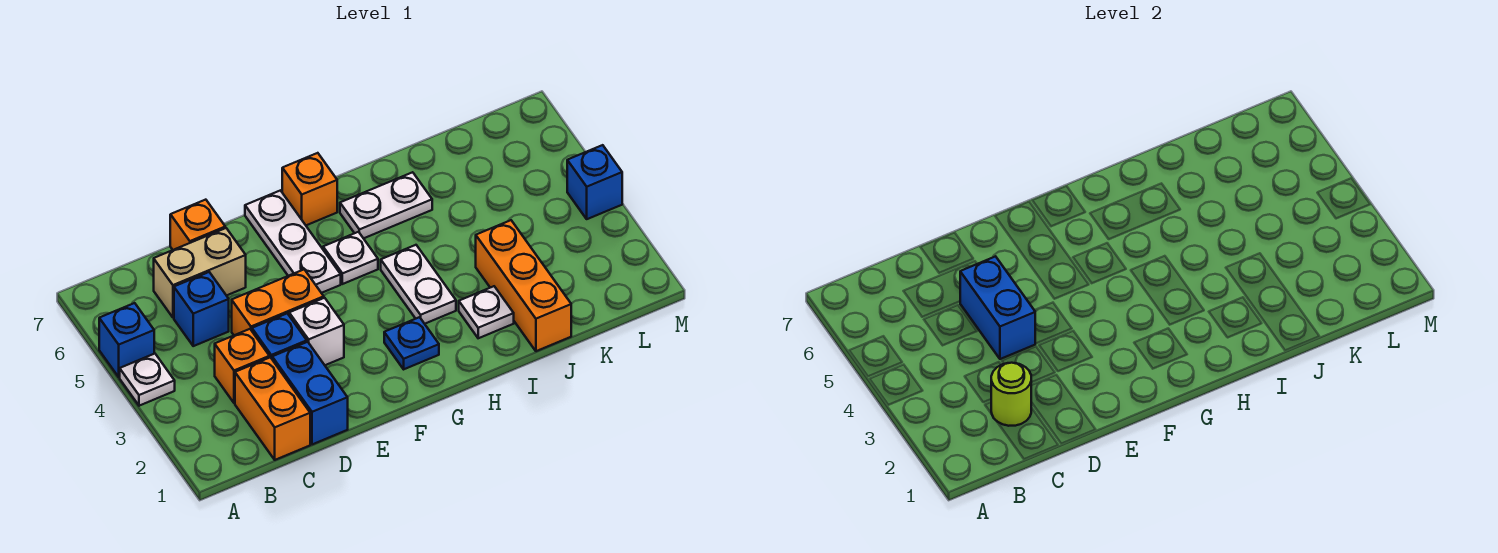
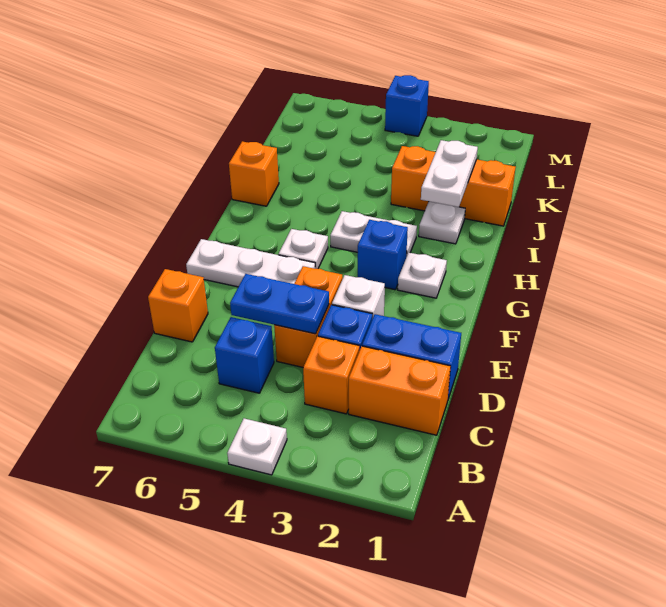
blue 1x1 brick [99,303,154,377] -> blue 1x1 brick moved to [358,220,408,290]
lime 1x1 round brick [991,363,1031,426] -> none
tan 1x2 brick [154,228,246,318] -> none
blue 1x2 brick [960,256,1035,359] -> blue 1x2 plate [230,274,329,334]
blue 1x1 plate [384,317,439,369] -> white 1x1 plate [398,253,447,298]
orange 1x1 brick [282,153,337,225] -> orange 1x1 brick moved to [229,141,279,206]
white 1x2 plate [340,172,432,238] -> white 1x2 plate moved to [421,140,478,207]

